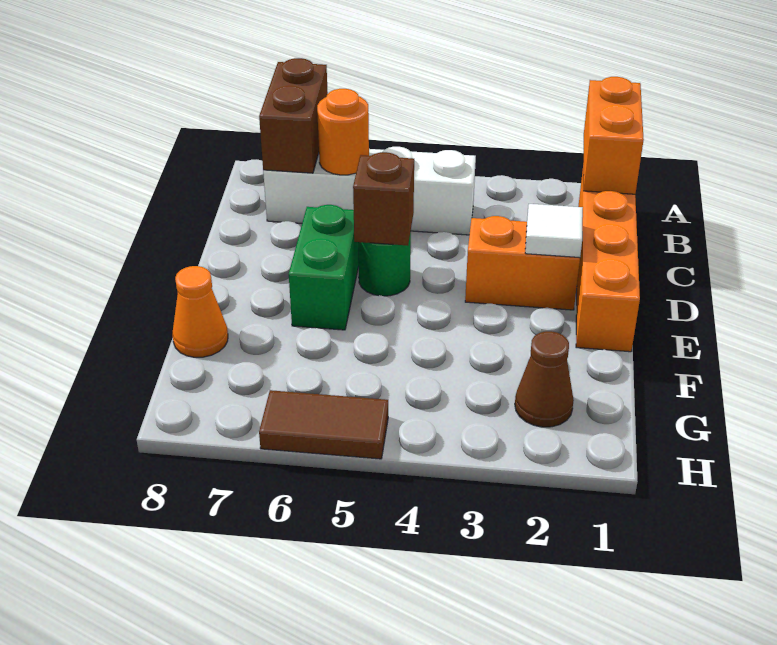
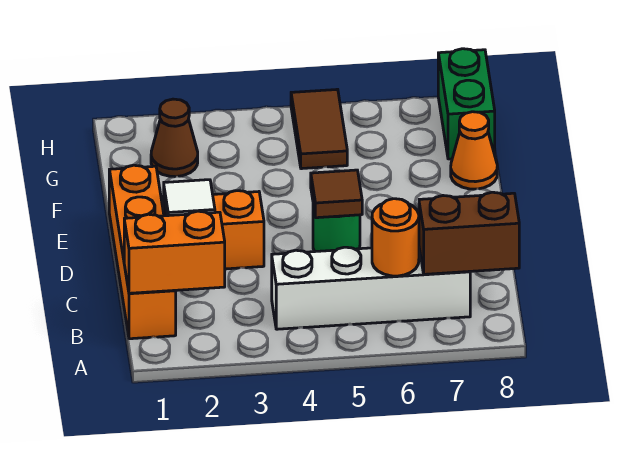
orange 1x2 brick [583,77,644,194] -> orange 1x2 brick turned to [124,211,225,293]
brown 1x2 brick [259,58,328,173] -> brown 1x2 brick turned to [419,192,519,274]
brown 1x1 brick [353,152,414,246] -> brown 1x1 tile [311,170,362,218]
green 1x2 brick [289,205,359,330] -> green 1x2 brick moved to [438,49,495,159]
brown 1x2 tile [259,390,388,459] -> brown 1x2 tile turned to [291,89,347,169]

